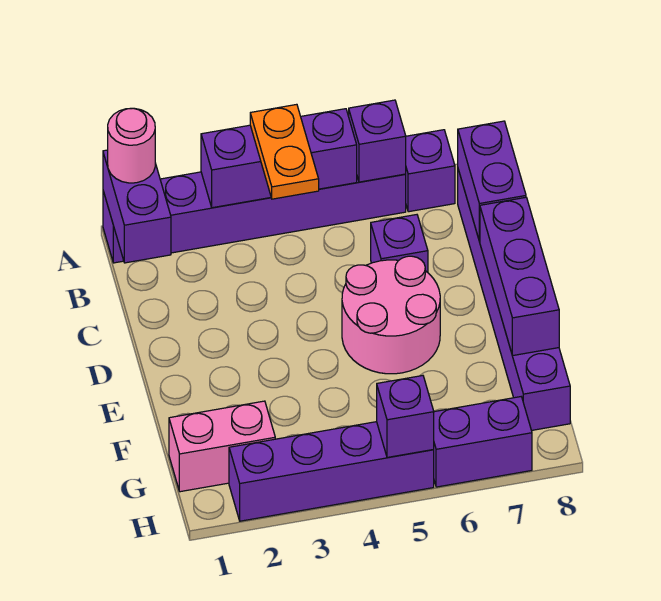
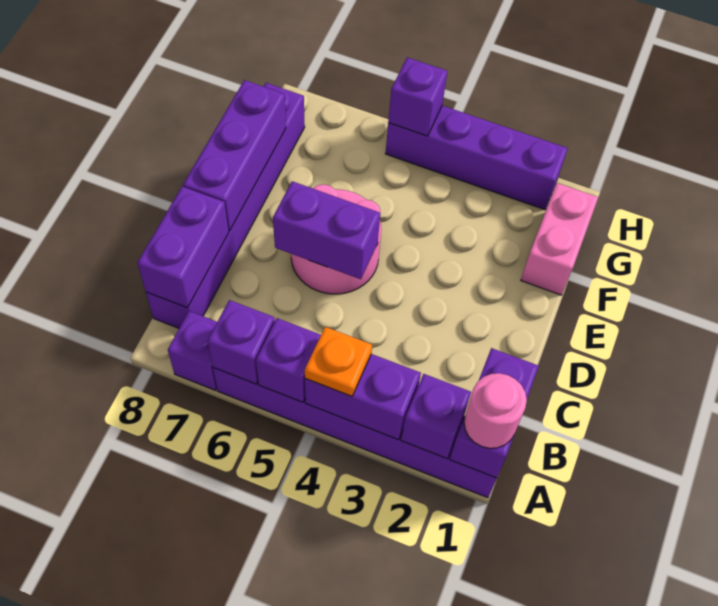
orange 1x2 plate [250,104,319,199] -> orange 1x1 plate [305,327,372,396]
purple 1x1 brick [371,215,428,272] -> purple 1x1 brick moved to [401,374,471,459]
pink 1x2 brick [169,401,275,492] -> pink 1x2 brick turned to [521,183,598,295]
purple 1x2 brick [434,397,532,487] -> purple 1x2 brick moved to [273,181,380,279]

